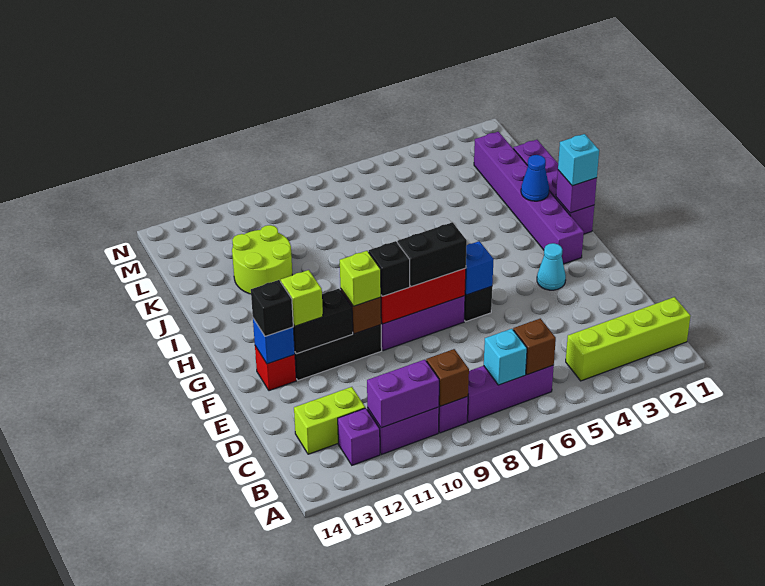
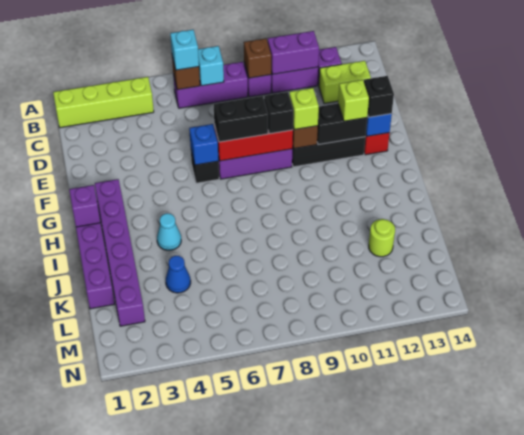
cyan 1x1 cone [537,243,566,290] -> cyan 1x1 cone moved to [157,213,181,250]
cyan 1x1 brick [558,134,599,186] -> cyan 1x1 brick moved to [170,30,199,70]
blue 1x1 cone [521,155,549,201] -> blue 1x1 cone moved to [166,256,191,293]
lime 2x2 round brick [232,225,292,294] -> lime 1x1 round brick [369,219,395,257]

